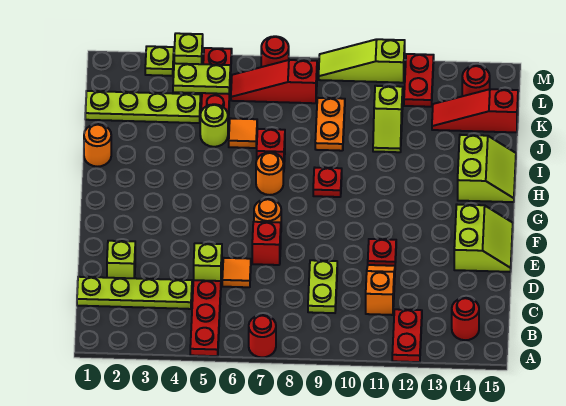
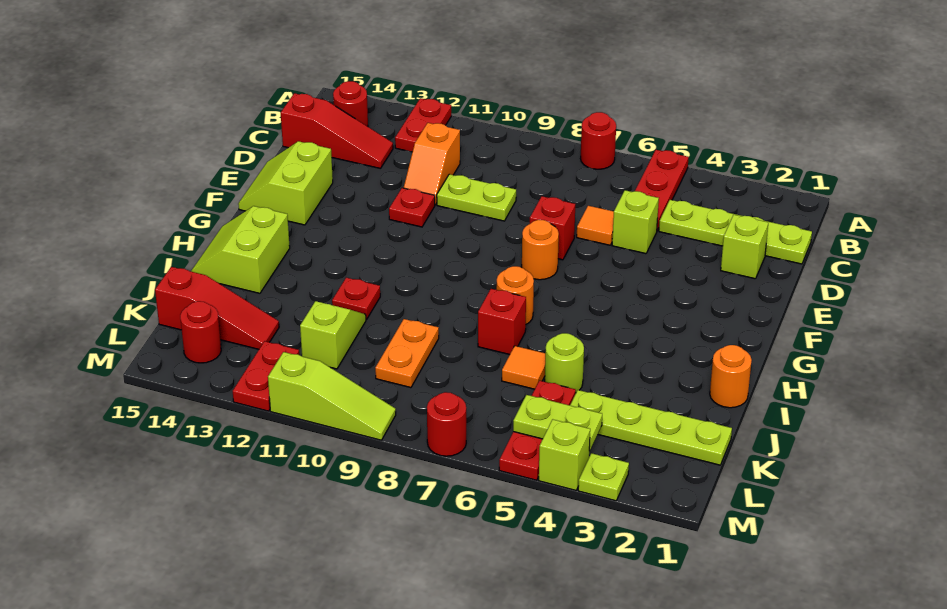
lime 1x2 plate [308,260,337,313] -> lime 1x2 plate turned to [437,174,516,221]
red 1x1 plate [313,168,342,197] -> red 1x1 plate moved to [332,278,380,320]
red 1x3 slope [231,60,317,103] -> red 1x3 slope moved to [281,93,393,169]

